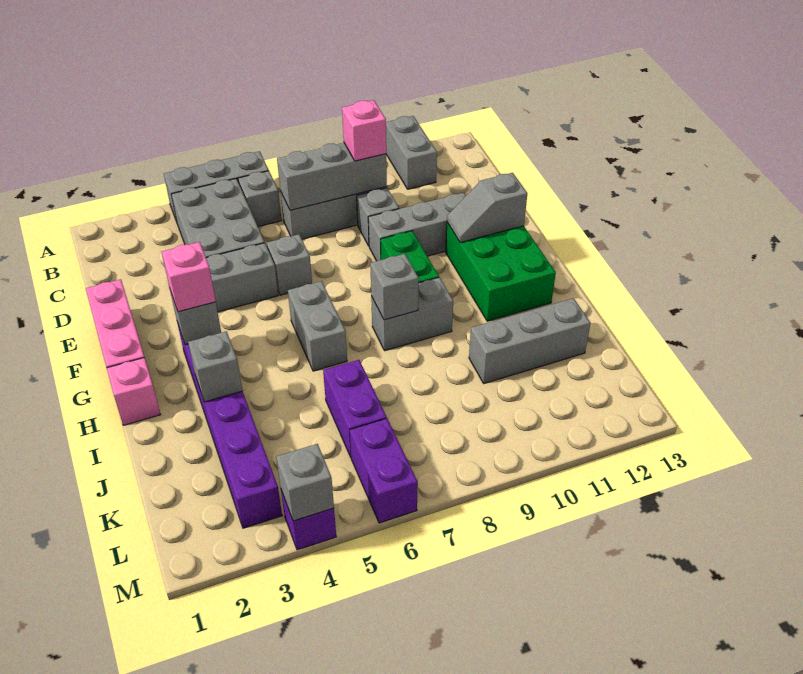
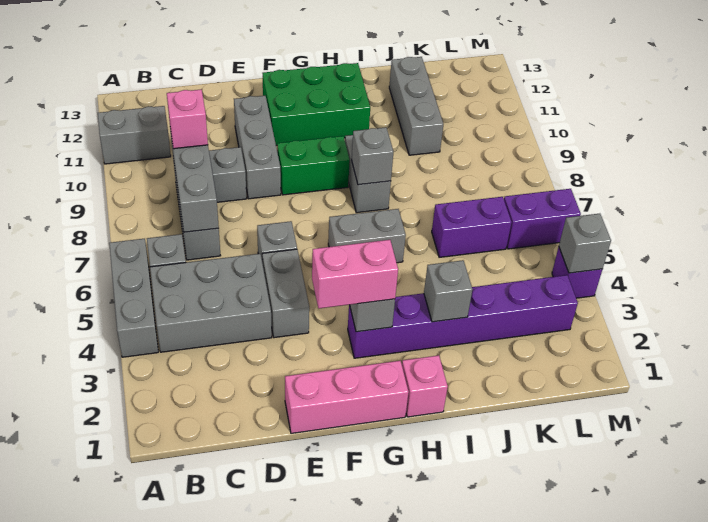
grey 1x2 slope [447,173,528,243] -> none
pink 1x1 brick [162,242,216,312] -> pink 1x2 brick [312,240,398,309]

